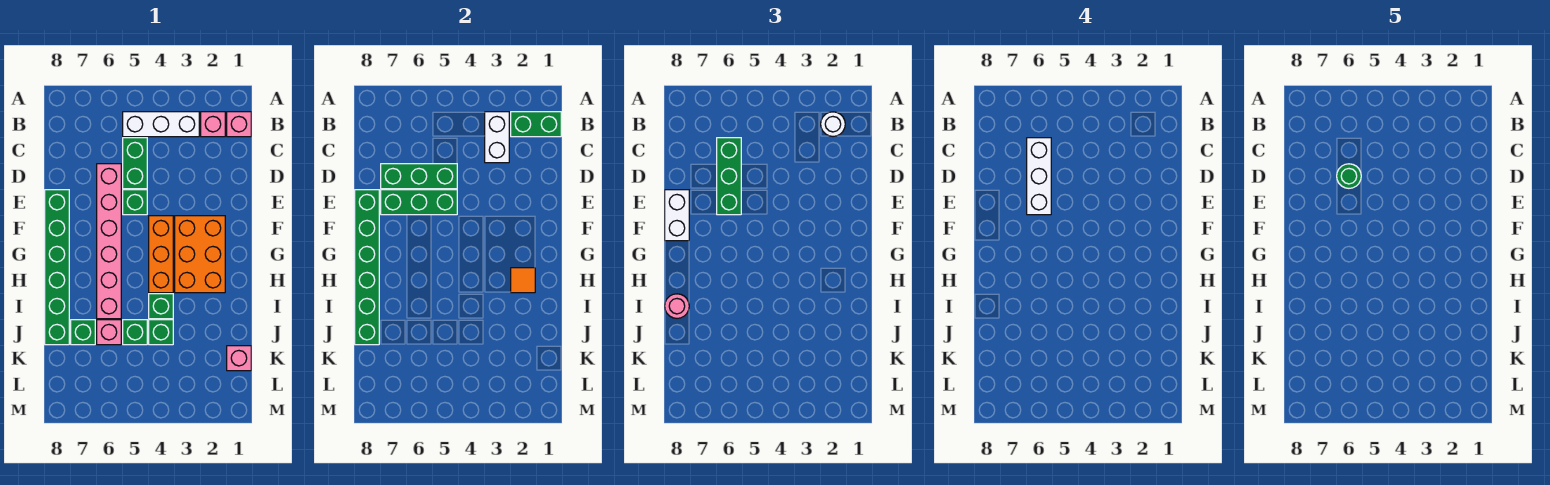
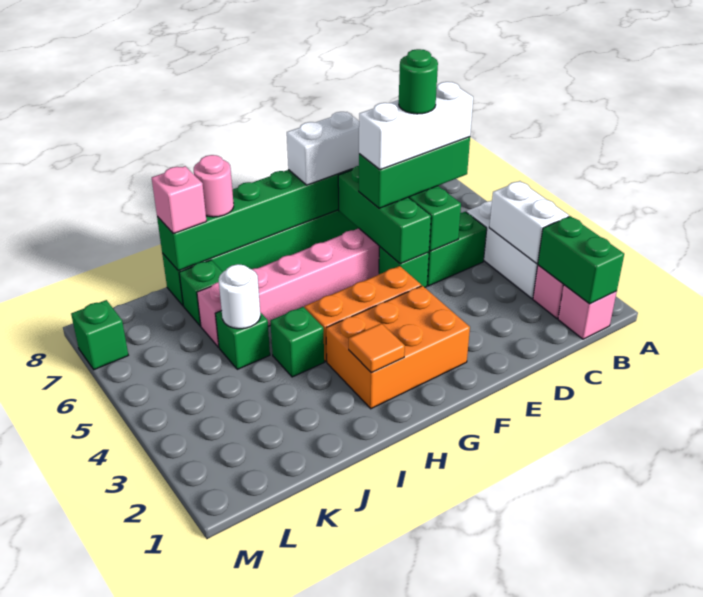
white 1x1 round brick [821,112,845,136] -> white 1x1 round brick moved to [219,264,260,329]
white 1x2 brick [485,112,509,163] -> white 1x2 brick turned to [489,181,569,264]
green 1x1 brick [149,320,173,345] -> green 1x1 brick moved to [71,300,128,370]
pink 1x1 brick [227,346,251,371] -> pink 1x1 brick moved to [152,166,206,234]

